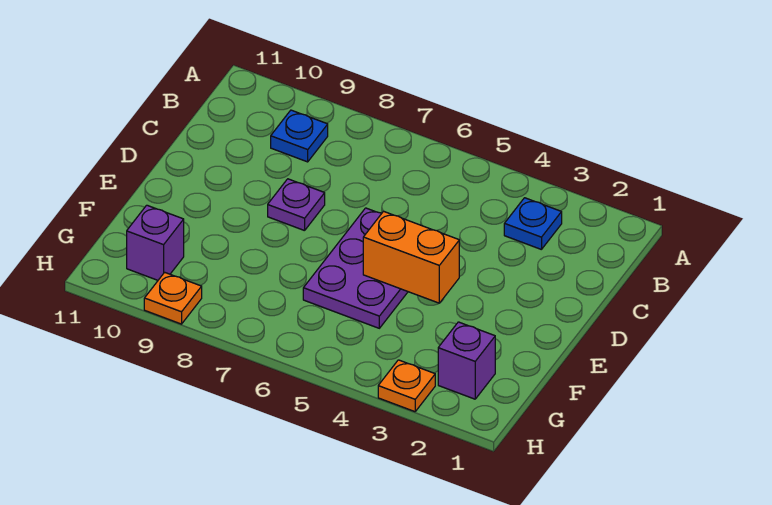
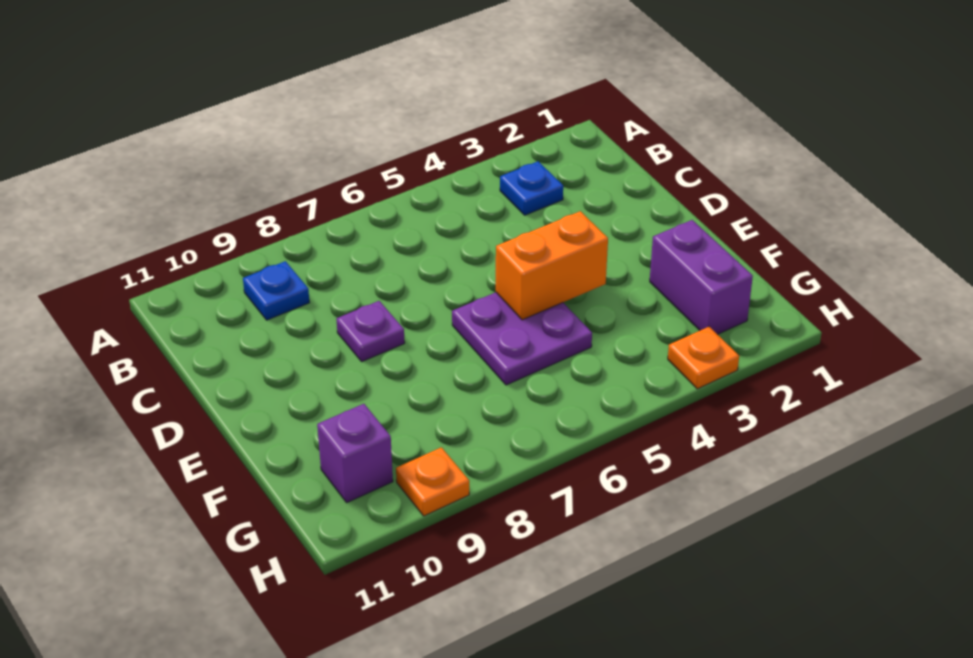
purple 2x3 plate [303,208,408,328] -> purple 2x2 plate [452,292,592,385]
purple 1x1 brick [438,322,495,399] -> purple 1x2 brick [650,220,753,334]

